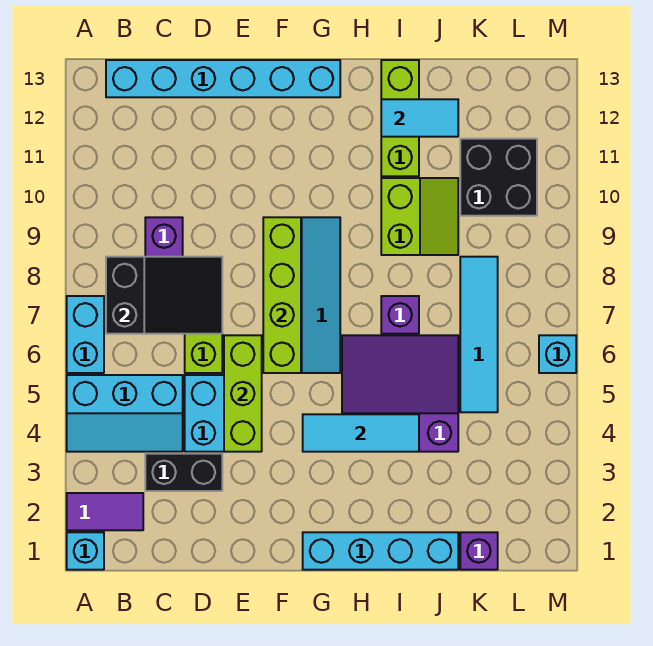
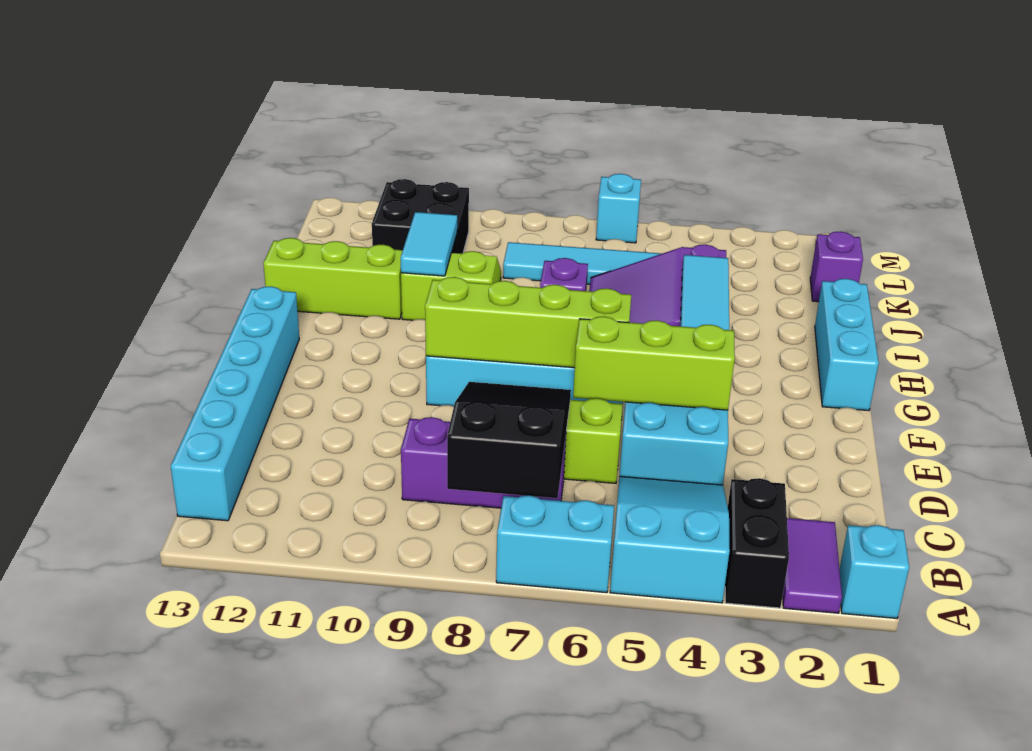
cyan 2x3 slope [67,375,183,452] -> cyan 2x3 slope turned to [610,476,730,603]
black 1x2 brick [145,454,222,491] -> black 1x2 brick moved to [725,478,789,608]
cyan 1x4 brick [303,532,458,570] -> cyan 1x3 brick [815,279,879,411]
cyan 1x2 tile [381,99,458,137] -> cyan 1x2 tile moved to [401,212,457,276]

